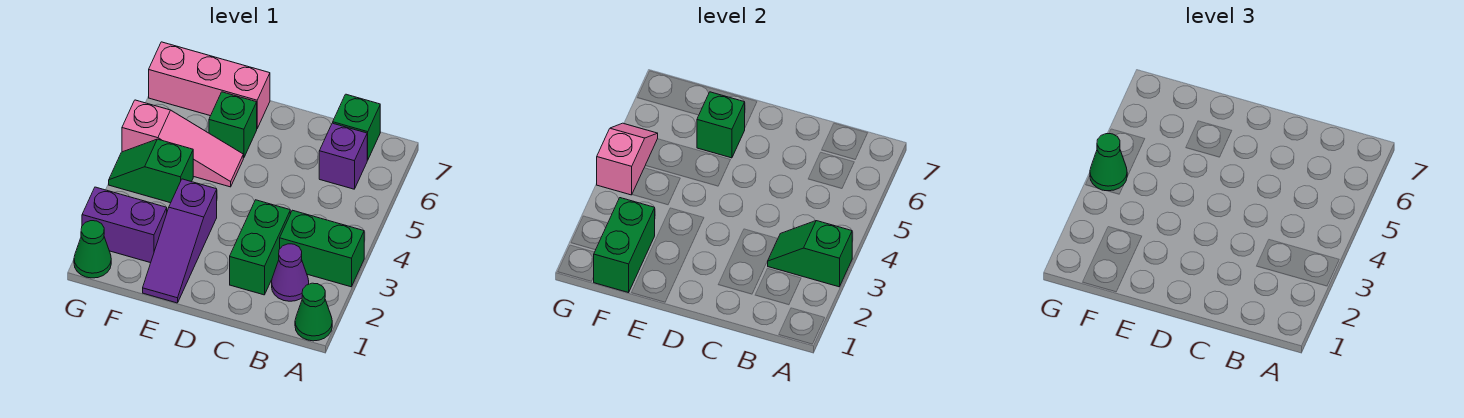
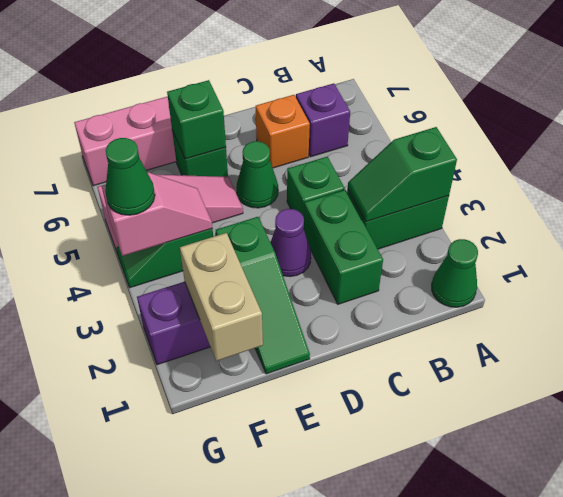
purple 1x1 cone [272,244,309,301] -> purple 1x1 cone moved to [270,209,311,277]
green 1x1 brick [333,94,380,160] -> green 1x1 brick moved to [287,157,345,217]
none -> orange 1x1 brick [256,95,310,168]
purple 1x3 slope [143,179,217,303] -> green 1x3 slope [216,217,310,374]
green 1x2 brick [593,198,655,293] -> tan 1x2 brick [180,233,263,361]
green 1x1 cone [74,221,111,278] -> green 1x1 cone moved to [236,141,278,208]
pink 1x2 slope [597,123,658,195] -> pink 1x2 slope turned to [102,172,212,256]

